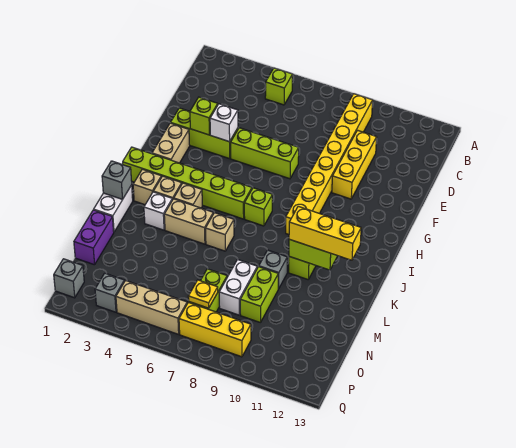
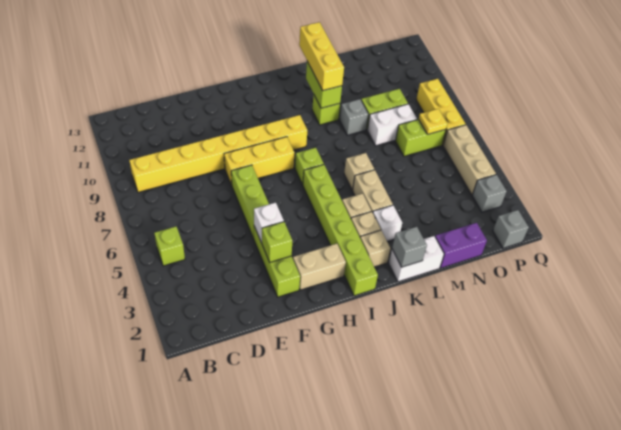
yellow 1x3 brick [332,130,377,199] -> yellow 1x3 brick moved to [224,137,294,185]

